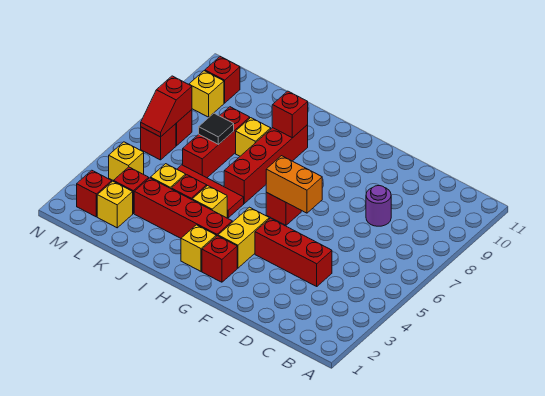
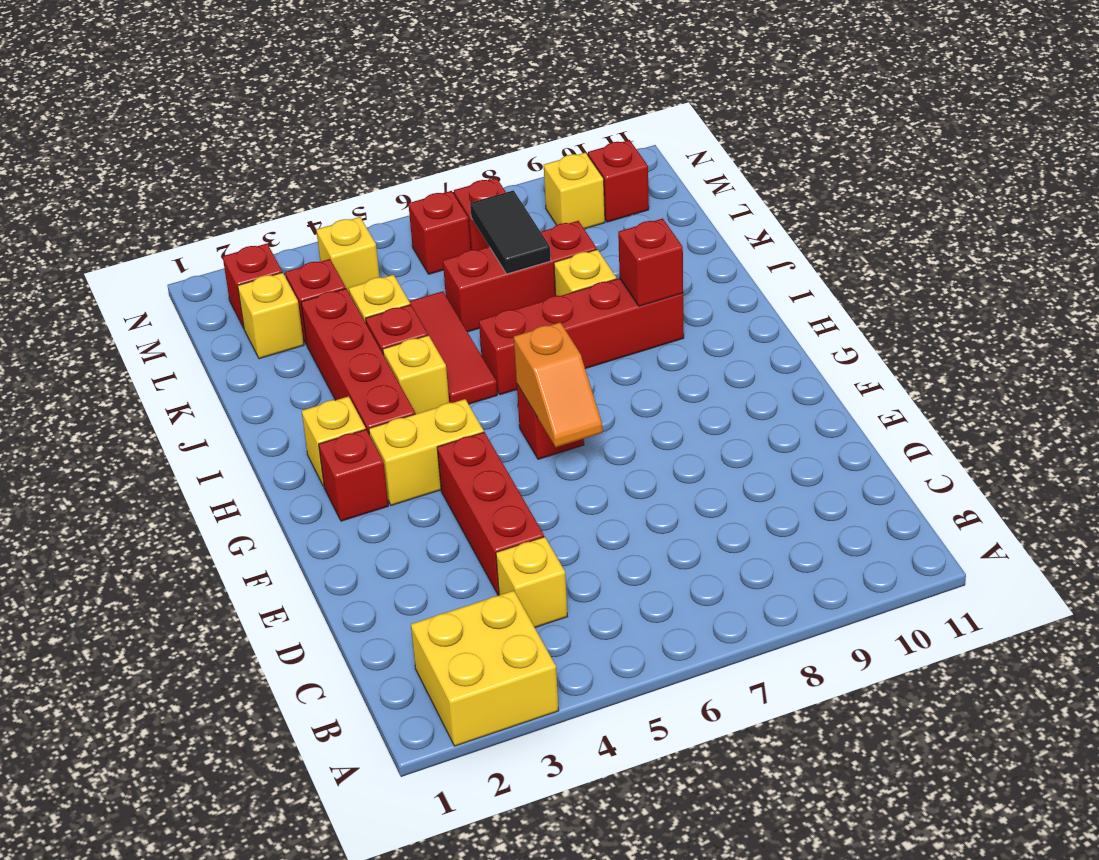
none -> yellow 2x2 brick [411,591,559,746]
none -> yellow 1x1 brick [496,537,568,627]
purple 1x1 round brick [366,186,391,226] -> none
orange 1x2 brick [266,156,322,213] -> orange 1x2 slope [514,322,603,447]
black 1x1 tile [199,113,234,145] -> black 1x2 tile [470,190,551,274]
red 1x2 slope [141,76,192,137] -> none

